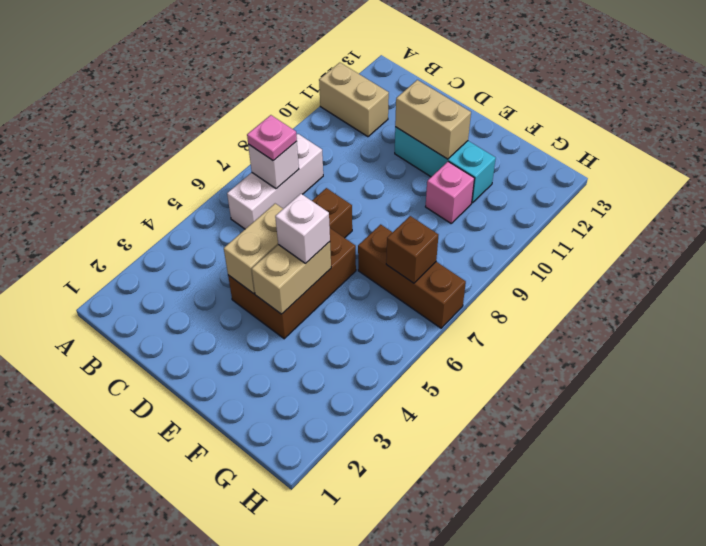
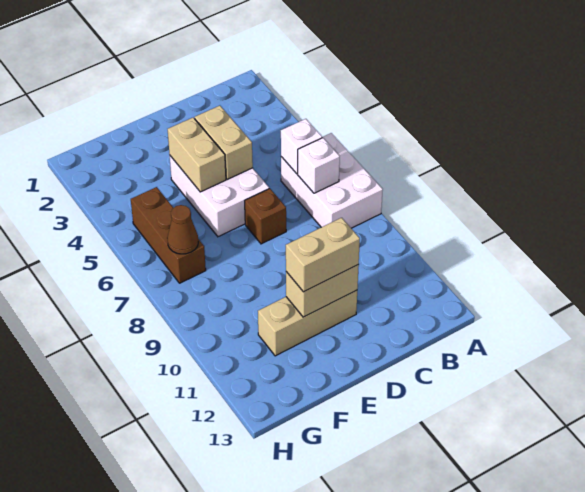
tan 1x2 brick [319,63,389,137] -> tan 1x2 brick moved to [286,218,360,292]
white 1x3 brick [227,134,323,229] -> white 2x3 brick [281,133,383,228]
pink 1x1 plate [247,115,297,161] -> none
brown 2x3 brick [228,228,356,339] -> white 2x3 brick [170,156,269,237]
cyan 1x3 brick [395,127,496,203] -> tan 1x3 brick [258,290,357,356]
white 1x1 brick [275,194,330,263] -> white 1x1 brick moved to [281,119,322,174]
brown 1x3 brick [358,224,466,328] -> brown 1x3 brick turned to [131,187,206,283]
pink 1x1 brick [426,162,474,223] -> none
brown 1x1 brick [386,216,438,283] -> brown 1x1 cone [167,205,198,254]

